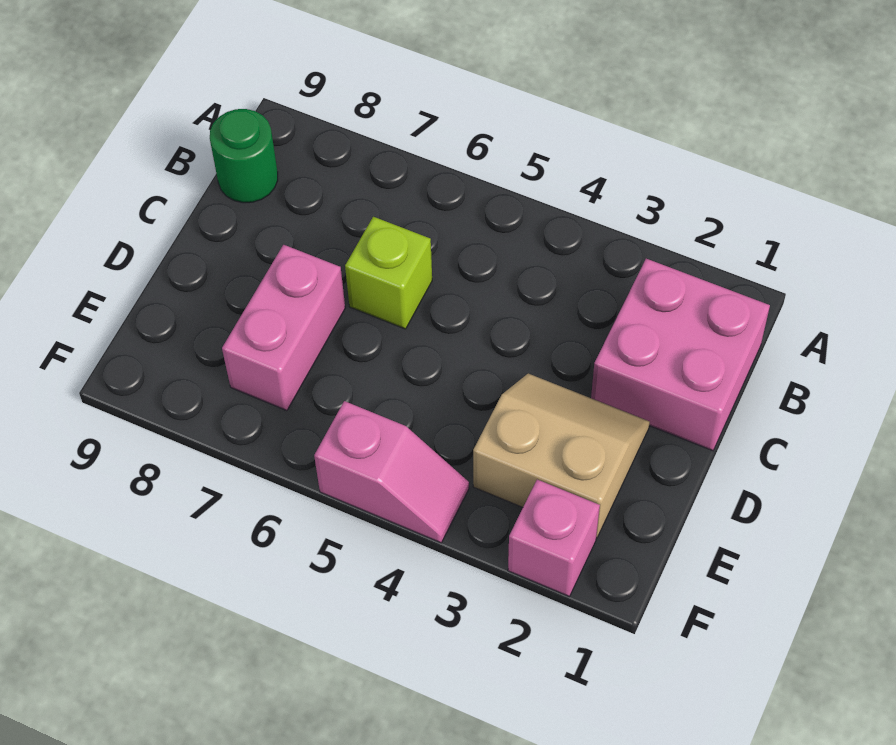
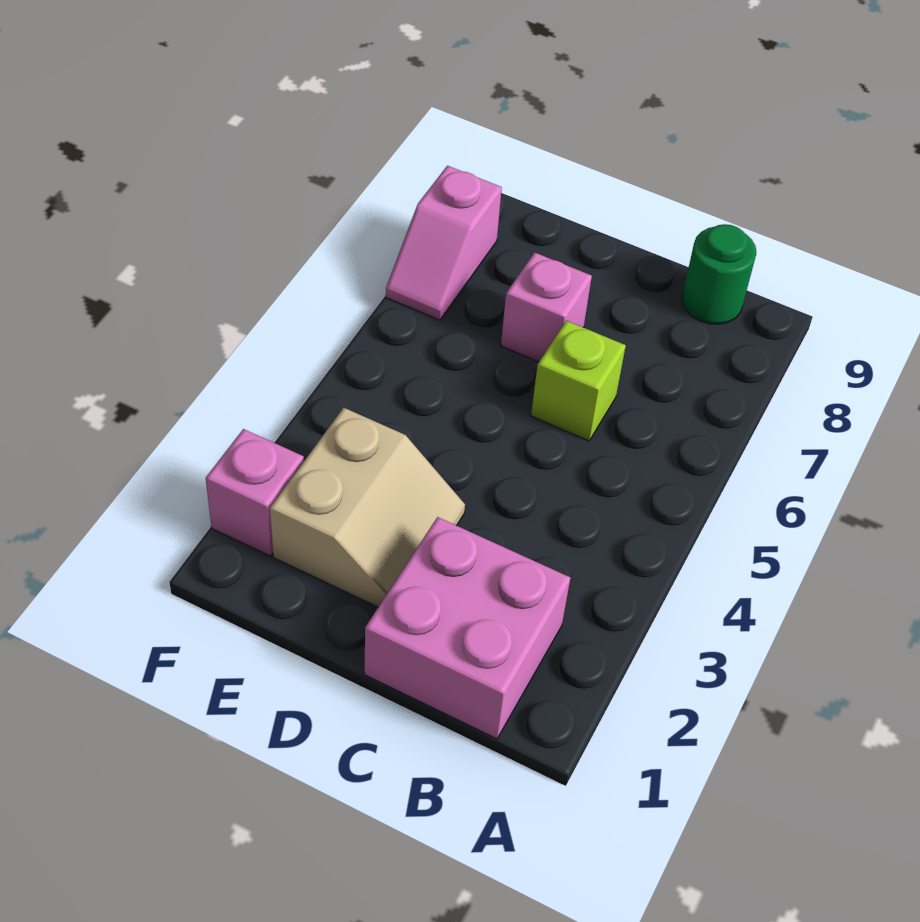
pink 1x2 brick [222,245,345,411] -> pink 1x1 brick [501,252,592,362]
pink 1x2 slope [314,401,469,543] -> pink 1x2 slope moved to [386,166,502,320]

